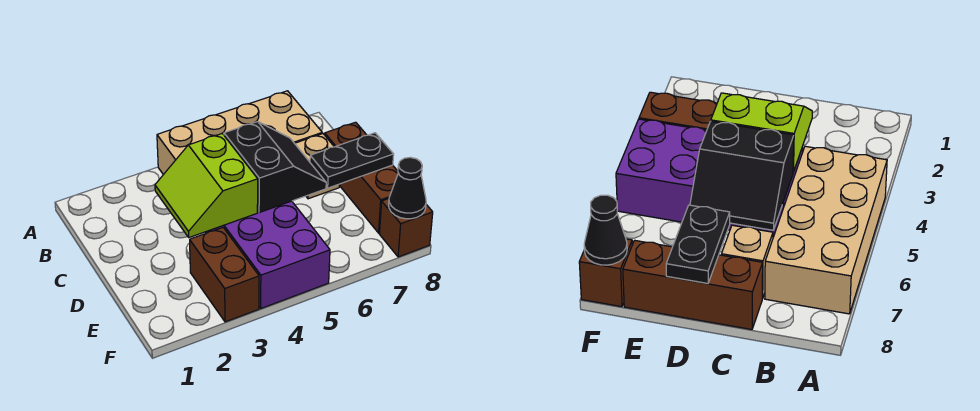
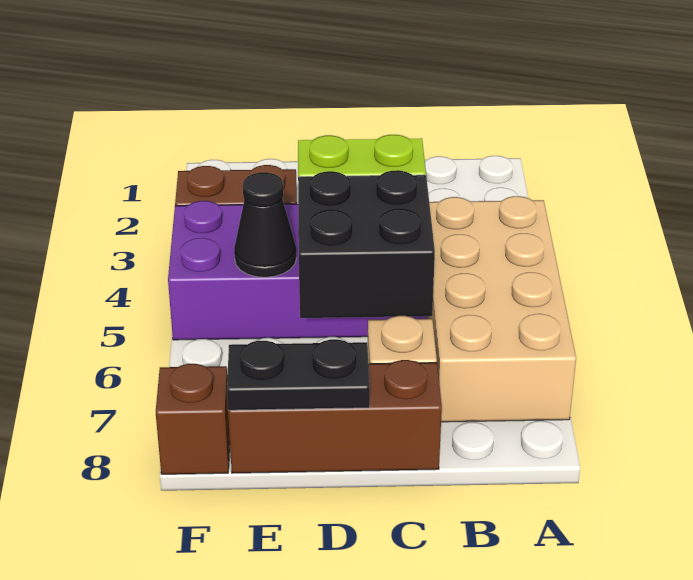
black 2x2 slope [224,122,326,213] -> black 2x2 brick [298,170,435,318]
black 1x2 plate [310,133,394,188] -> black 1x2 plate turned to [227,339,370,410]
black 1x1 cone [389,157,426,219] -> black 1x1 cone moved to [234,172,296,277]

